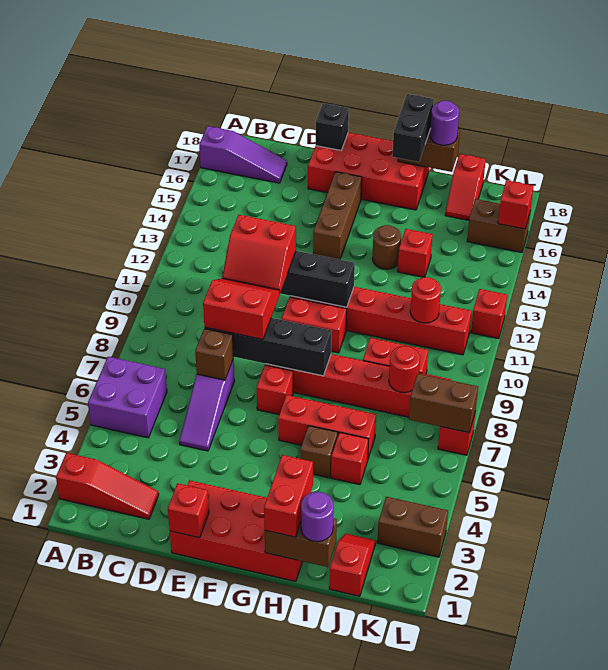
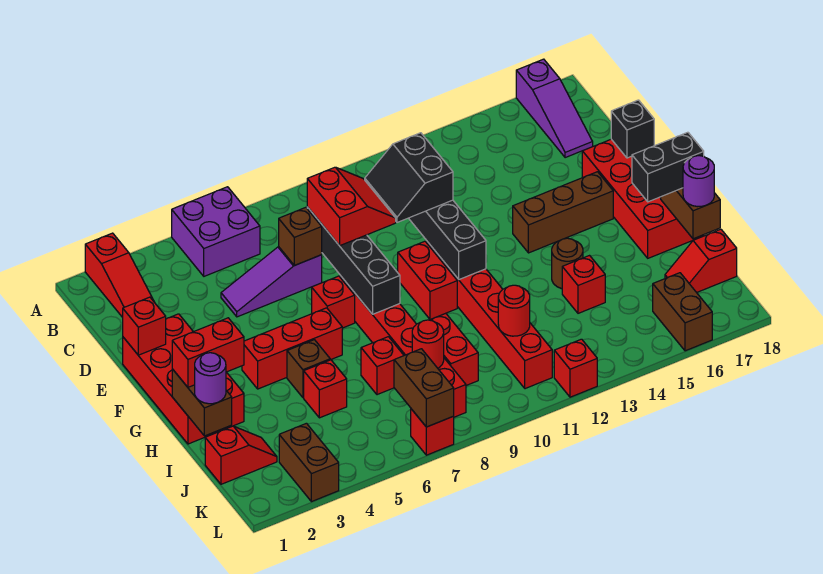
red 2x2 slope [222,215,296,293] -> black 2x2 slope [365,133,453,222]
red 1x3 brick [278,395,376,458] -> red 1x3 brick turned to [242,308,342,389]
red 1x1 brick [498,180,534,229] -> red 1x1 brick moved to [361,337,404,395]

